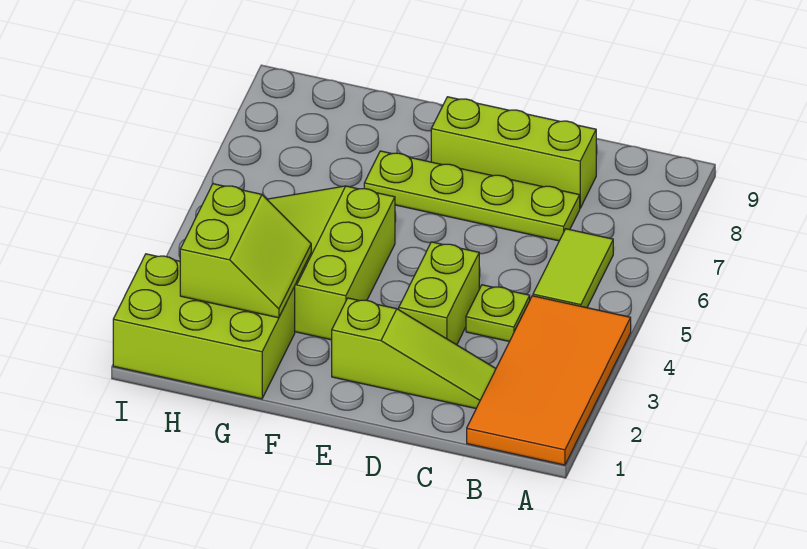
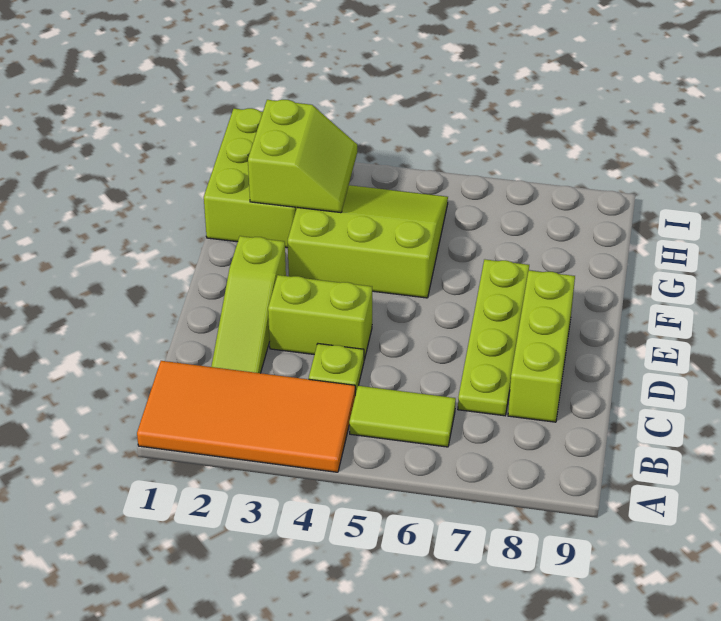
lime 2x2 slope [180,184,311,318] -> lime 2x2 slope turned to [248,100,357,213]

